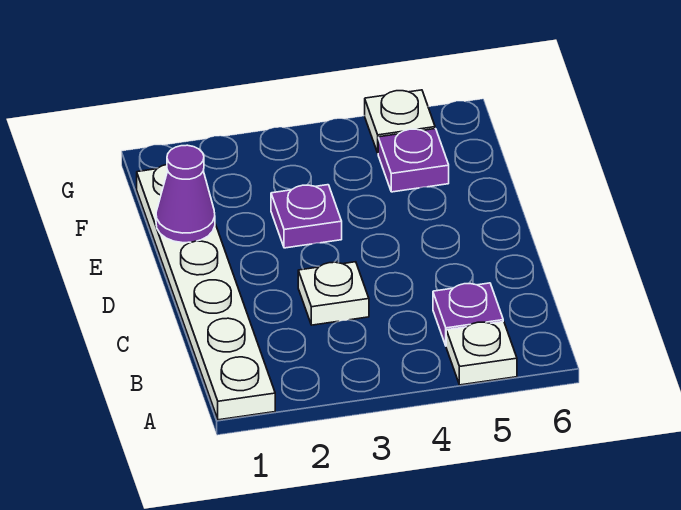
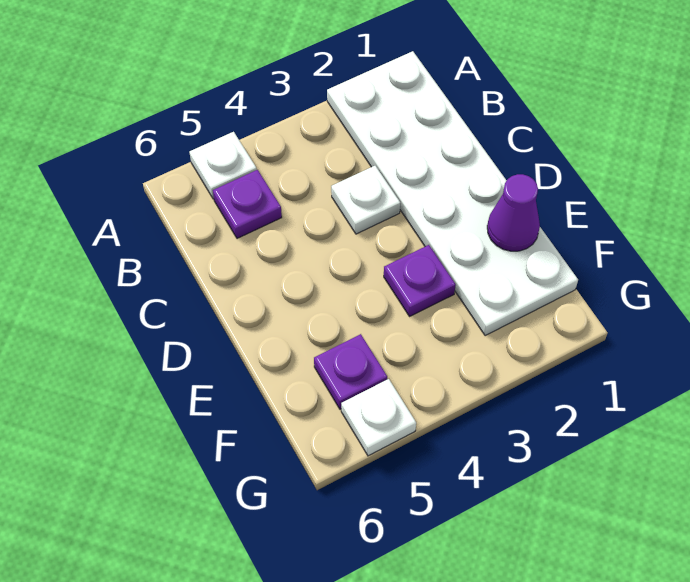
white 1x6 plate [137,165,275,420] -> white 2x6 plate [327,51,578,336]

